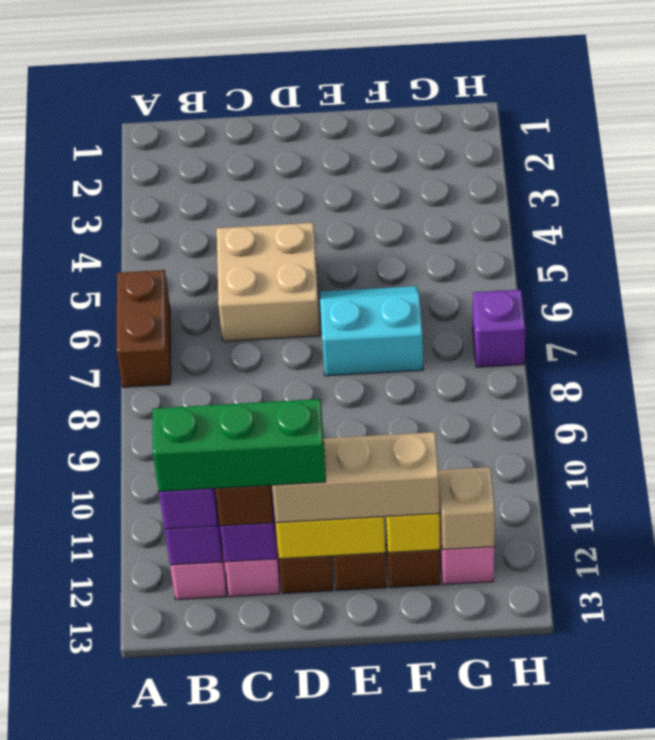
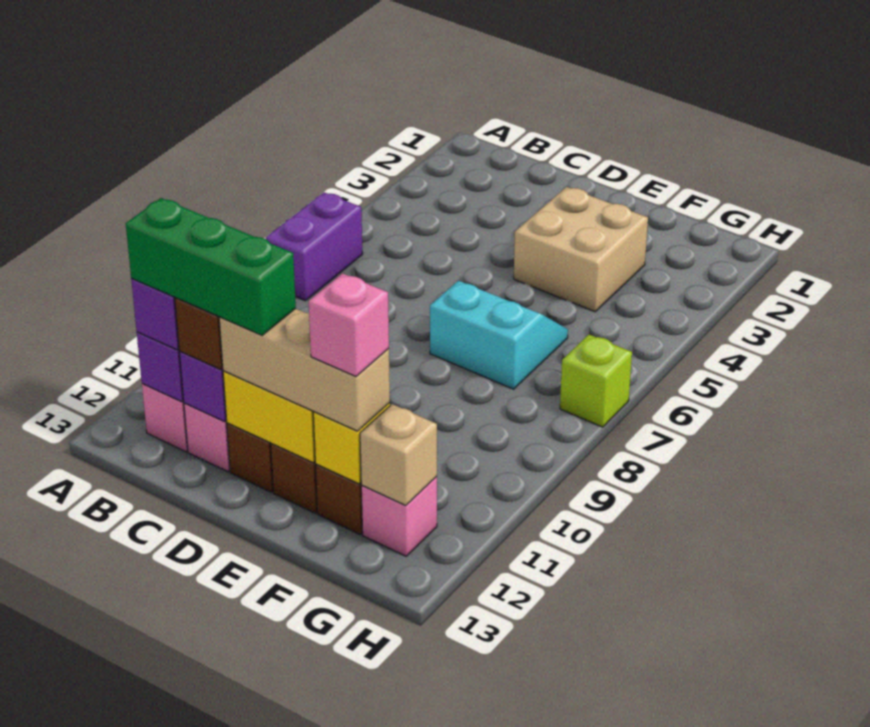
brown 1x2 brick [117,270,171,387] -> purple 1x2 brick [266,192,362,301]
tan 2x2 brick [217,223,320,341] -> tan 2x2 brick moved to [514,187,648,312]
none -> pink 1x1 brick [309,273,389,376]
purple 1x1 brick [473,290,526,367] -> lime 1x1 brick [560,335,632,427]

